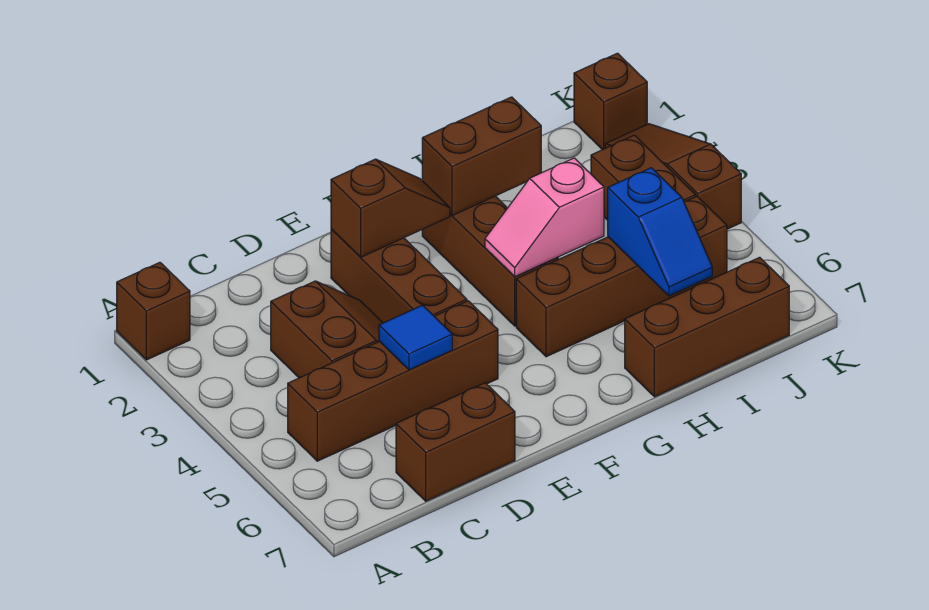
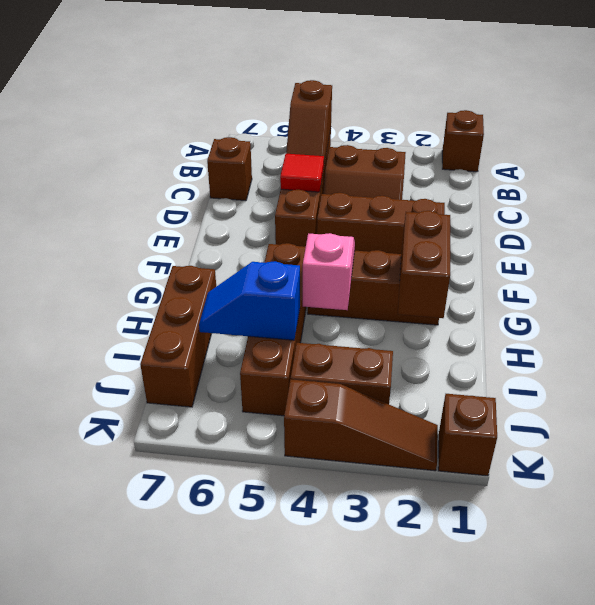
brown 1x2 brick [396,383,515,501] -> brown 1x1 brick [207,137,252,201]
blue 1x1 tile [379,305,452,370] -> red 1x1 tile [280,154,324,192]
brown 1x2 slope [331,159,450,257] -> brown 1x2 slope moved to [286,80,332,164]

